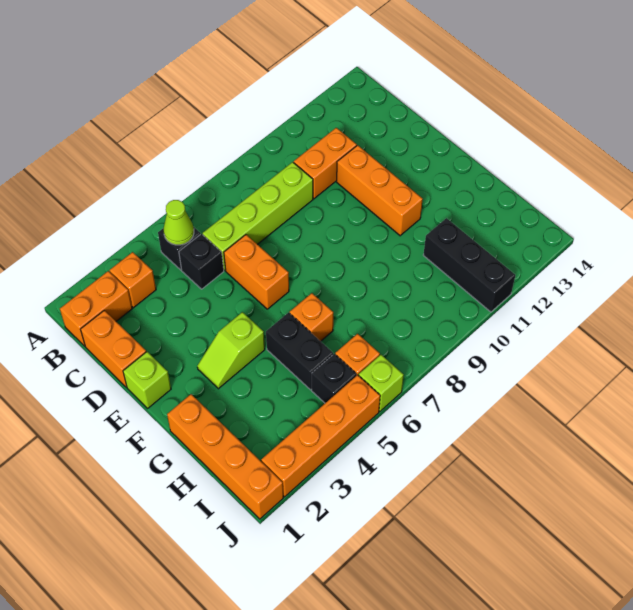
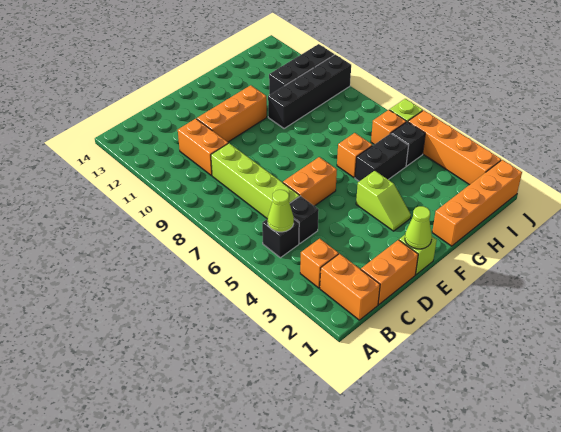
none -> lime 1x1 cone [405,206,432,249]
none -> black 1x4 brick [268,55,351,129]

